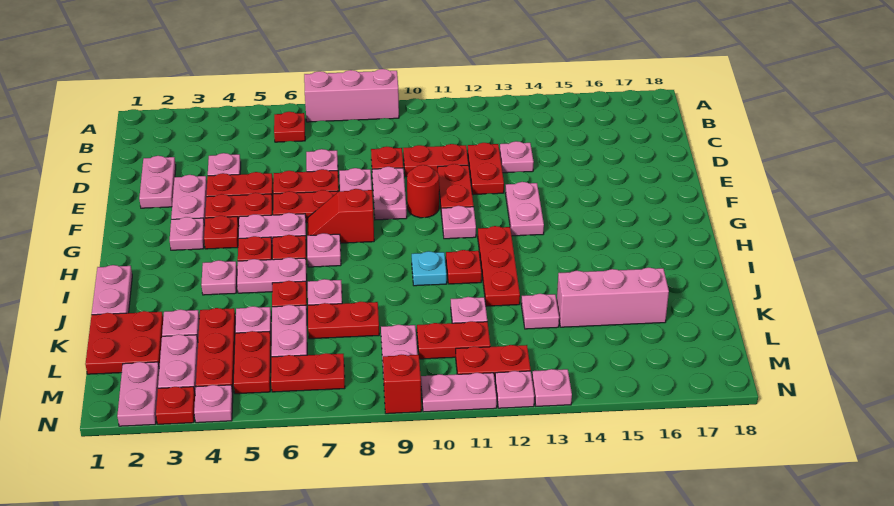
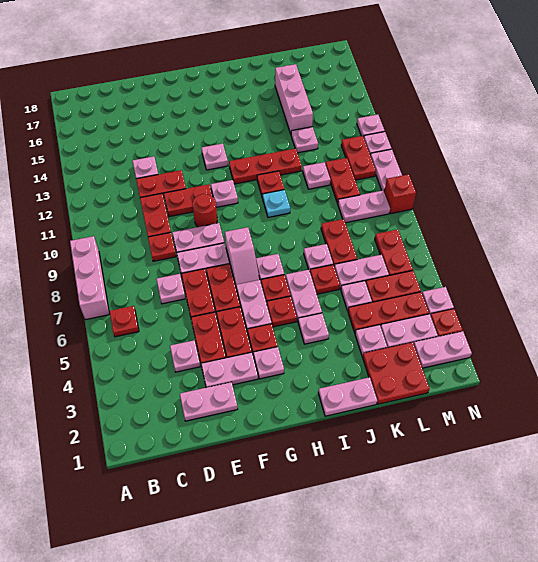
pink 1x2 plate [505,182,544,236] -> pink 1x1 plate [202,143,228,170]
red 1x2 slope [307,189,374,243] -> pink 1x2 slope [225,227,259,286]

